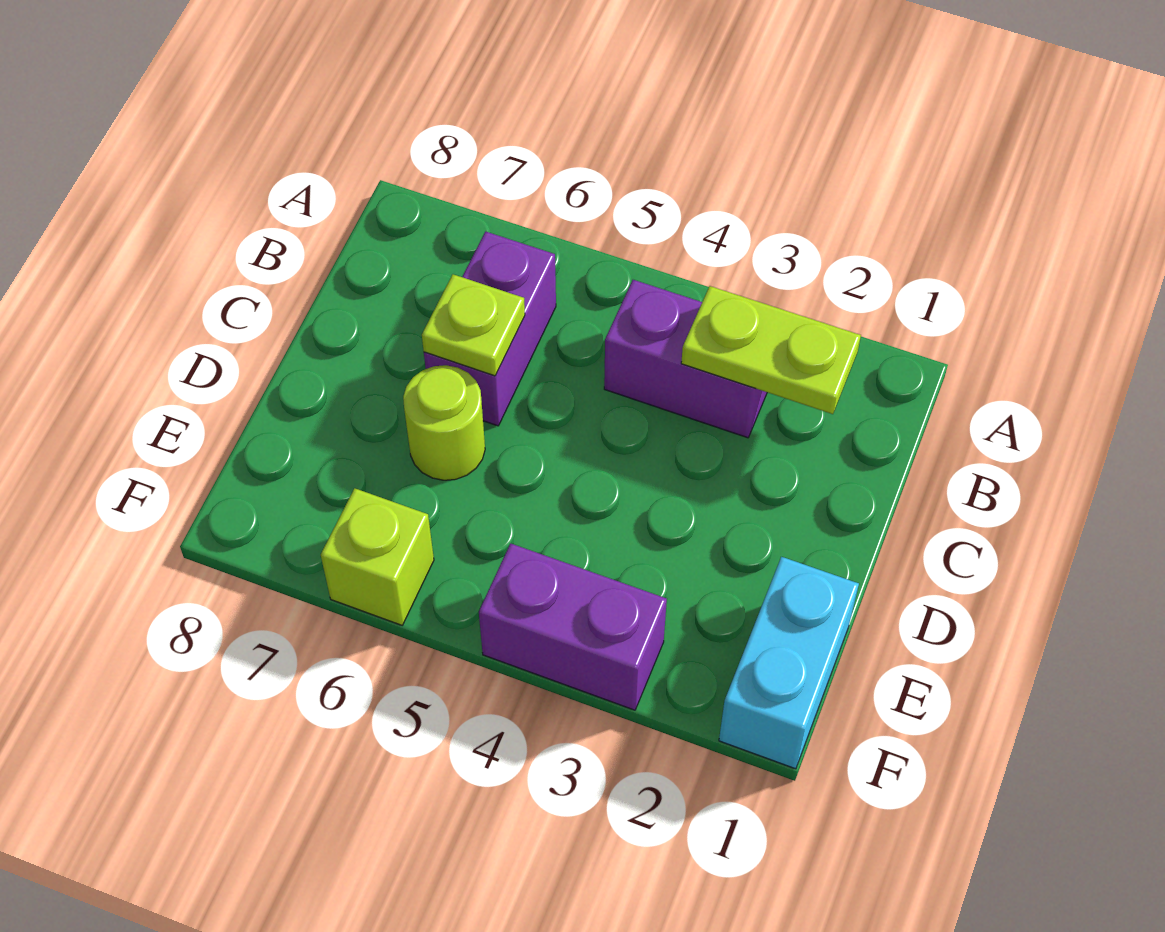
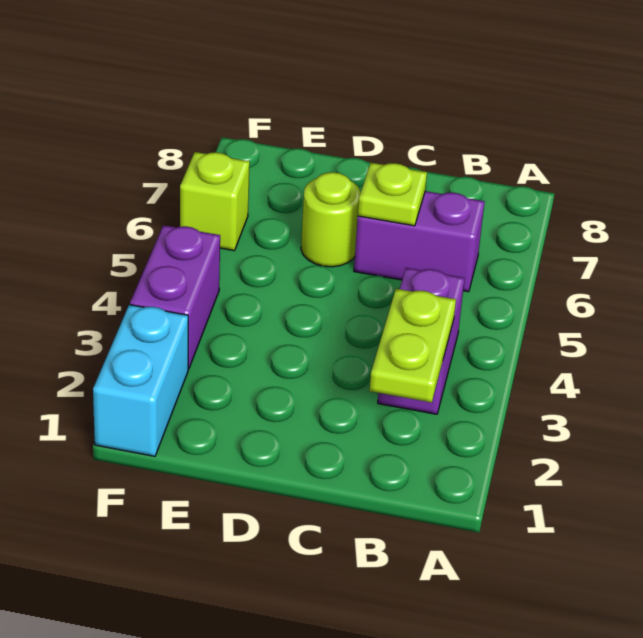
cyan 1x2 brick [719,557,859,769] -> cyan 1x2 brick turned to [93,305,188,456]

